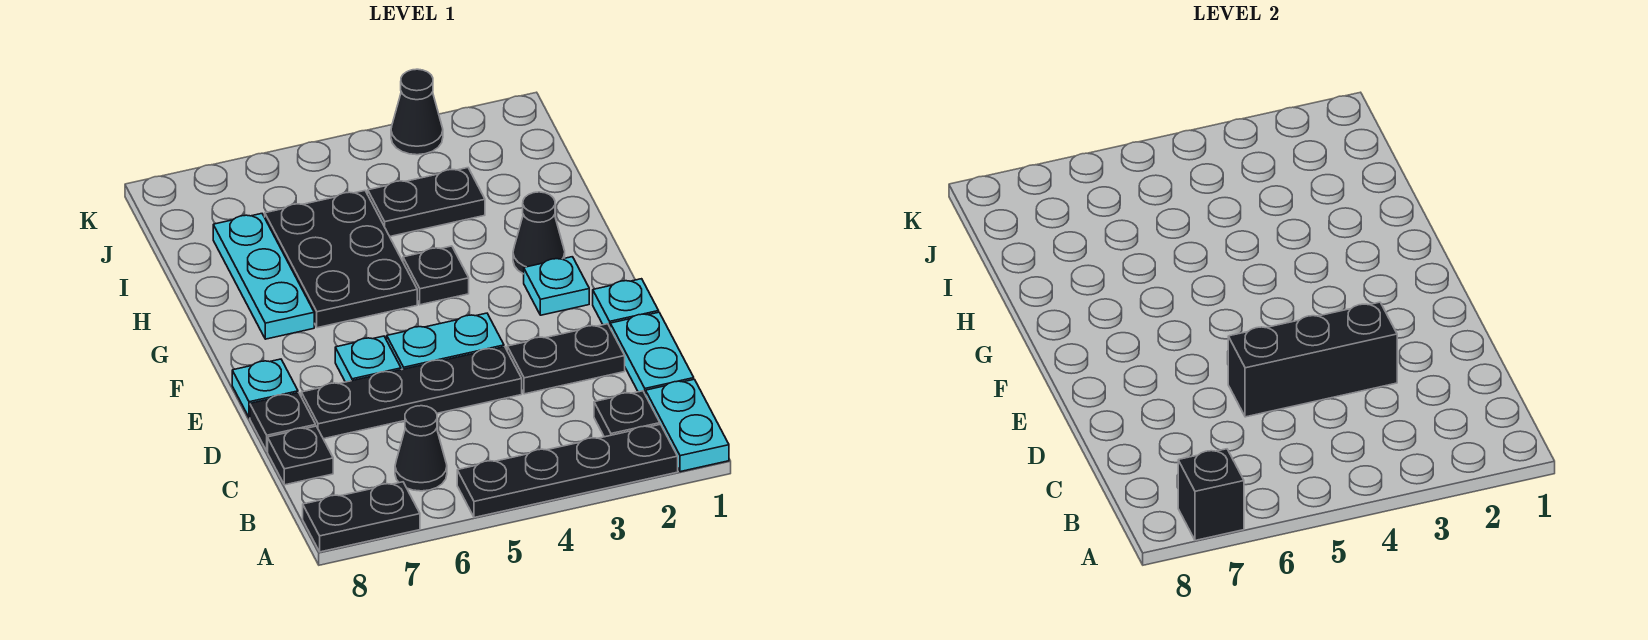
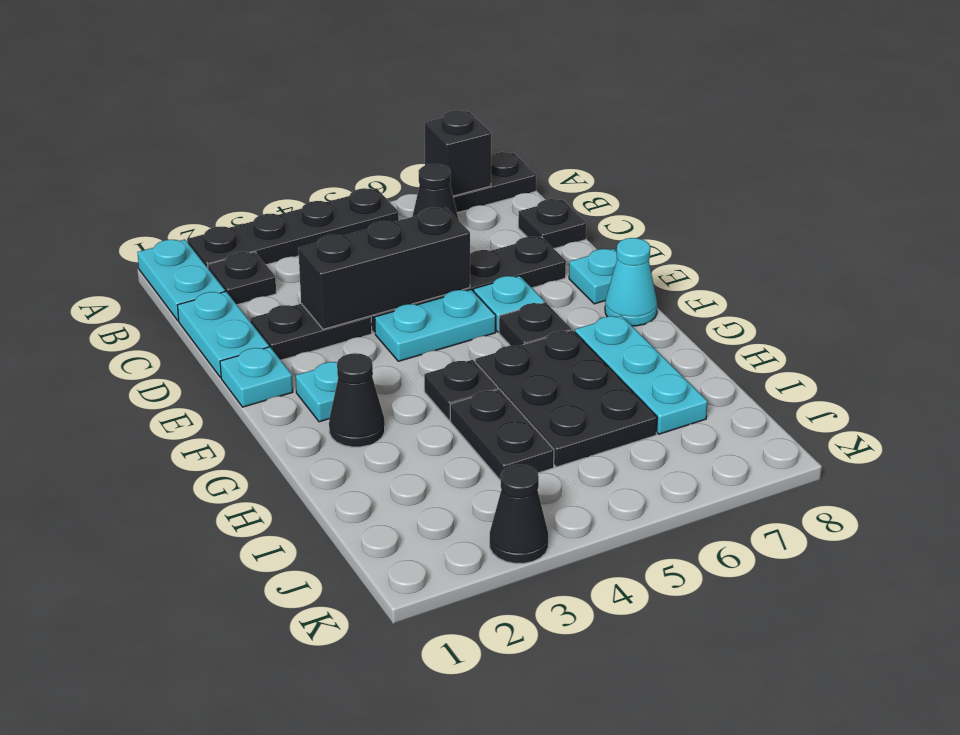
black 1x1 plate [250,393,316,451] -> black 1x1 plate moved to [499,302,571,346]
none -> cyan 1x1 cone [605,238,657,326]
black 1x2 plate [368,168,485,236] -> black 1x2 plate turned to [450,389,554,481]

